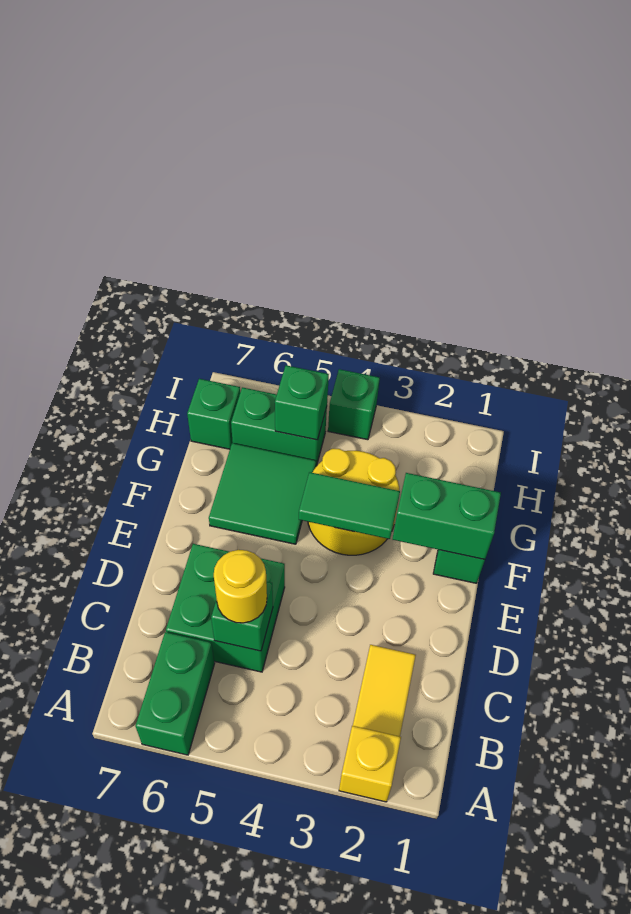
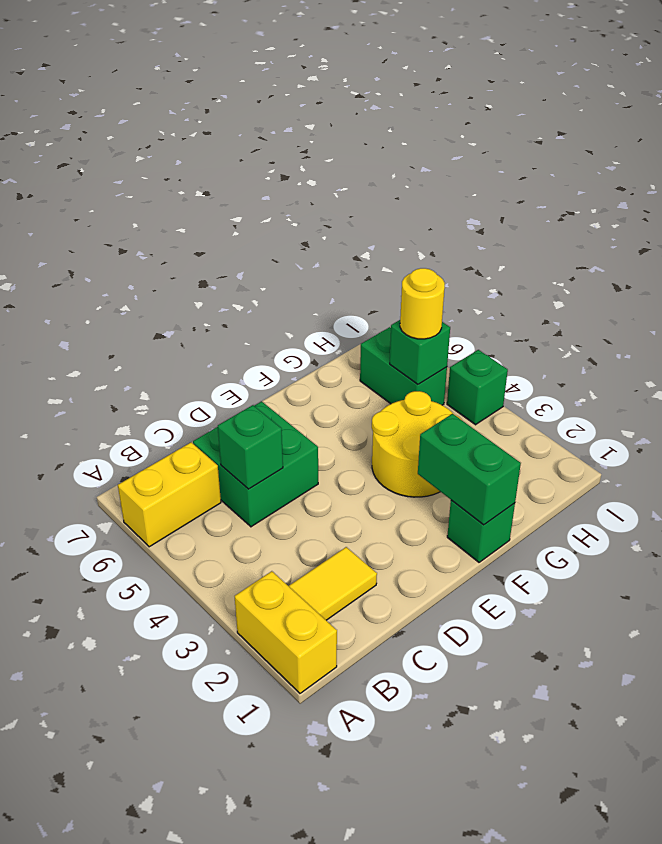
yellow 1x1 brick [339,726,401,802] -> yellow 1x2 brick [235,571,337,693]
green 1x2 brick [135,632,215,755] -> yellow 1x2 brick [118,442,221,547]
yellow 1x1 round brick [214,550,267,623] -> yellow 1x1 round brick moved to [400,268,445,339]
green 1x2 tile [299,472,400,539] -> none
green 2x2 tile [209,443,316,544] -> none
green 1x1 brick [187,379,240,449] -> none

